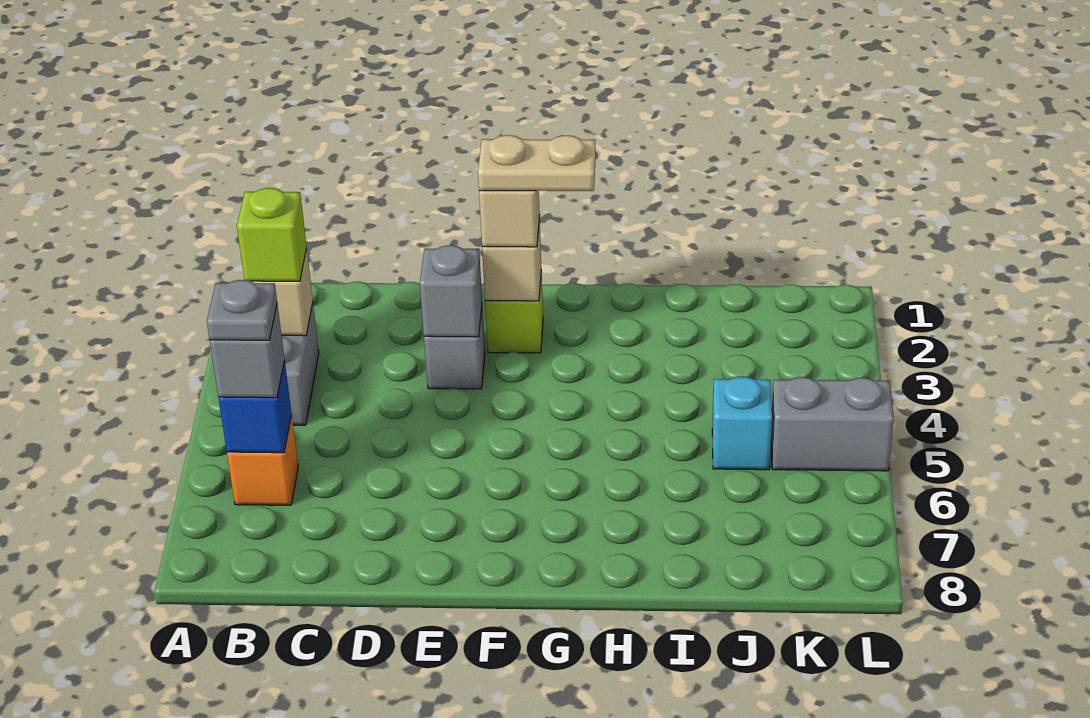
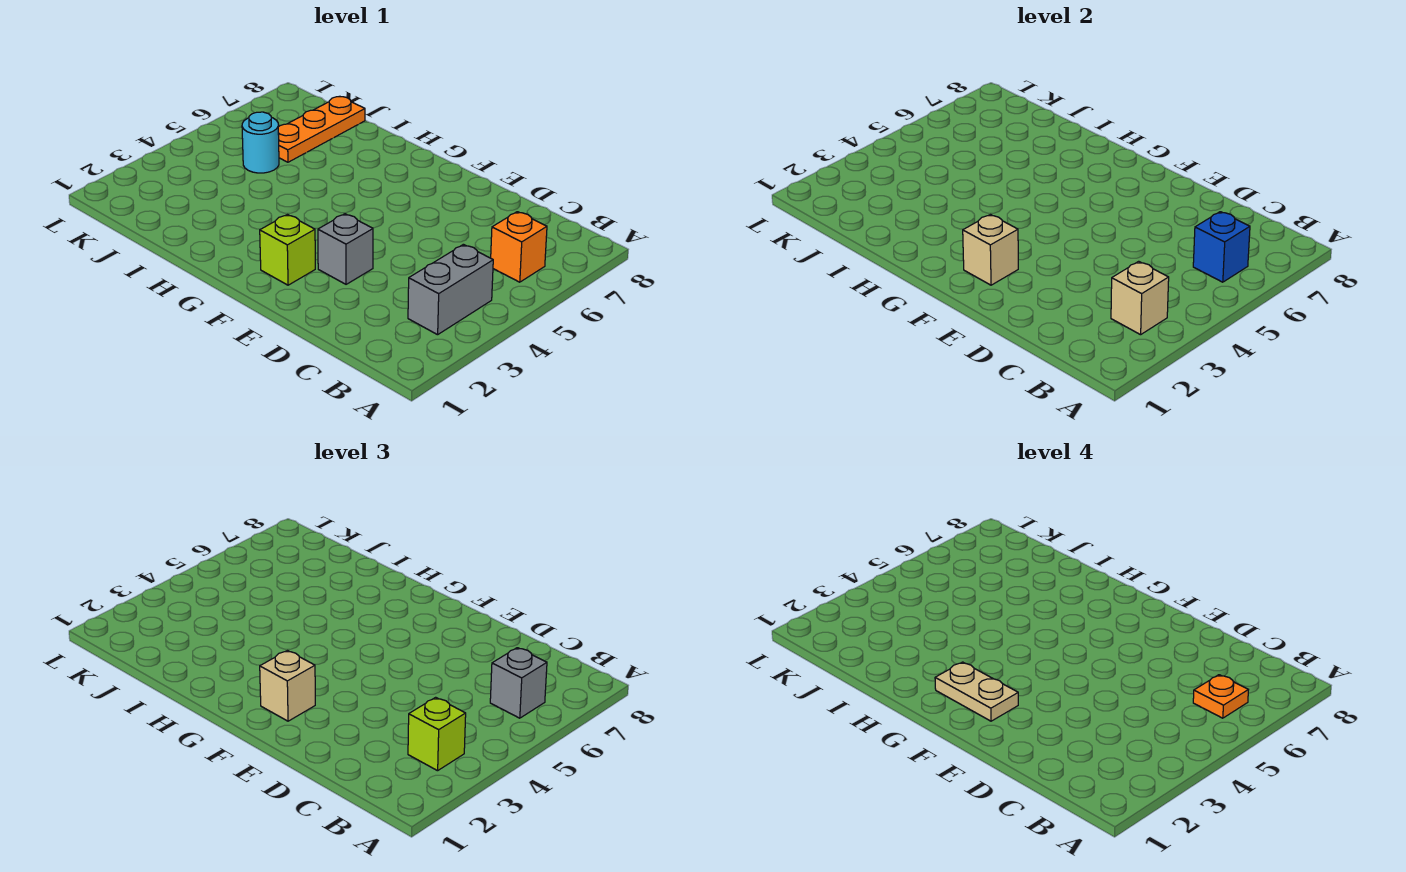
grey 1x1 plate [207,280,277,340] -> orange 1x1 plate [1193,675,1248,718]
grey 1x1 brick [420,245,482,337] -> none
cyan 1x1 brick [712,377,772,470] -> cyan 1x1 round brick [242,112,279,173]
none -> orange 1x3 plate [278,96,365,162]
grey 1x2 brick [771,377,894,471] -> none

